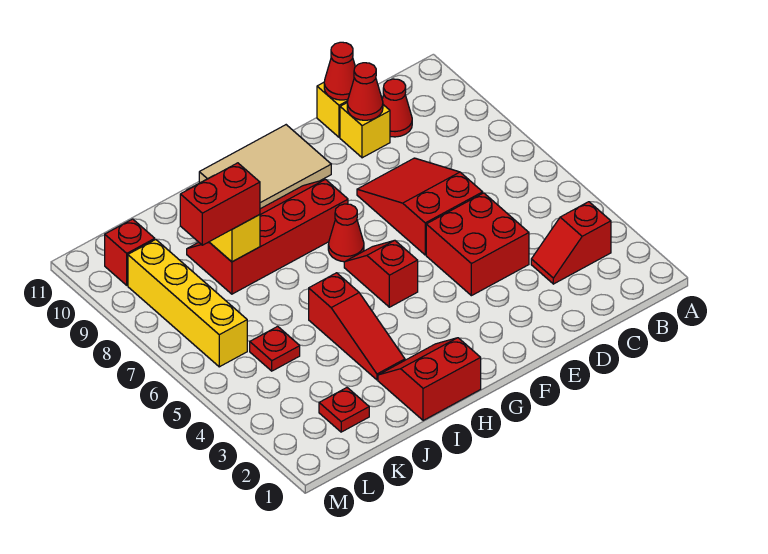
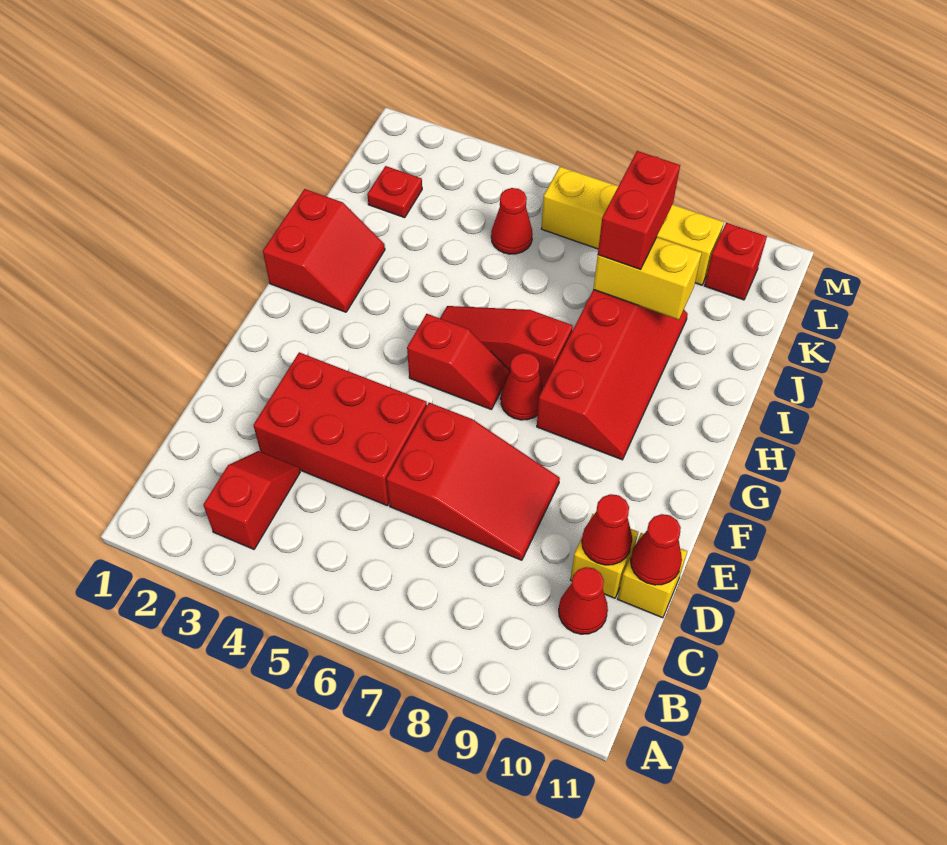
red 2x2 brick [426,193,529,296] -> red 2x3 brick [253,352,427,505]
tan 2x3 tile [199,125,331,209] -> none
red 1x3 slope [309,273,405,380] -> red 1x3 slope moved to [440,306,573,387]
red 1x1 plate [250,326,300,371] -> red 1x1 cone [491,188,533,254]

